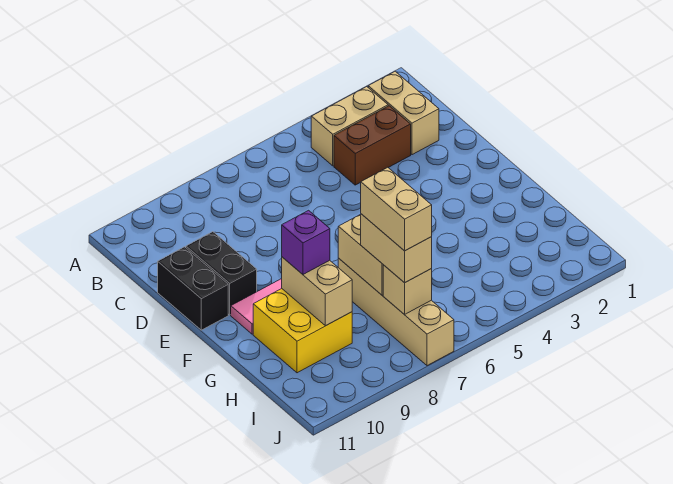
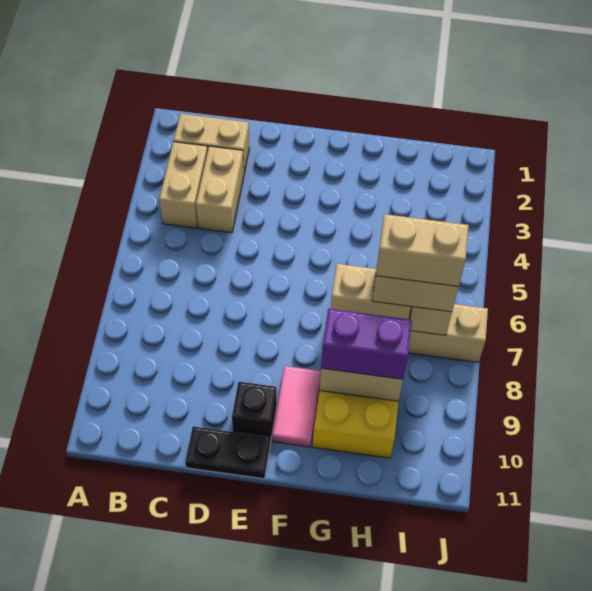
brown 1x2 brick [334,106,411,185] -> tan 1x2 brick [196,146,244,233]
black 1x2 brick [186,232,257,315] -> black 1x1 brick [232,382,277,438]
black 1x2 brick [158,247,228,330] -> black 1x2 plate [185,426,271,479]
purple 1x1 brick [282,210,330,274] -> purple 1x2 brick [321,309,412,379]

